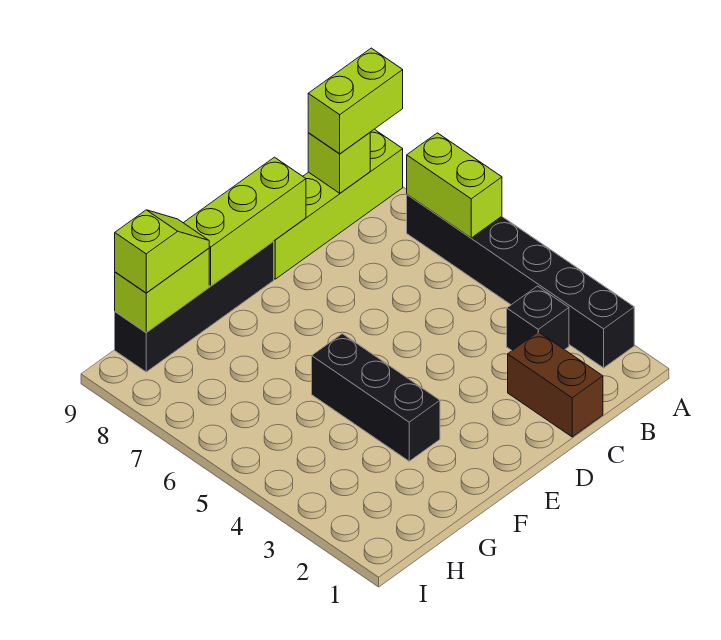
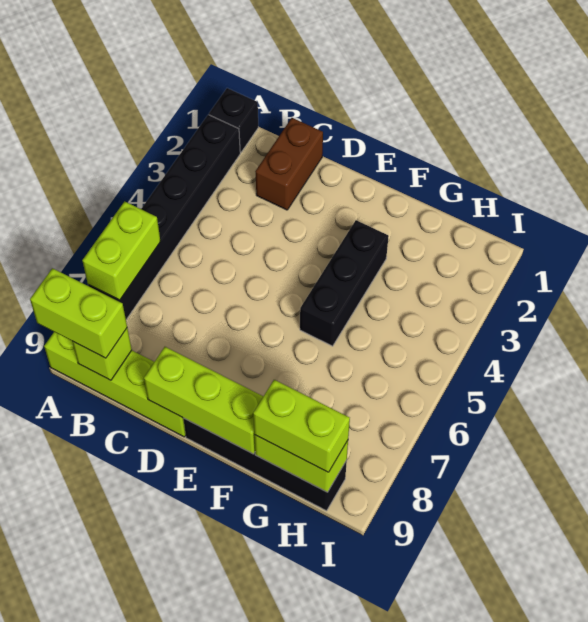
black 1x1 brick [507,286,569,350] -> black 1x1 brick moved to [209,88,258,152]
lime 1x2 slope [115,210,209,293] -> lime 1x2 brick [253,380,350,472]

